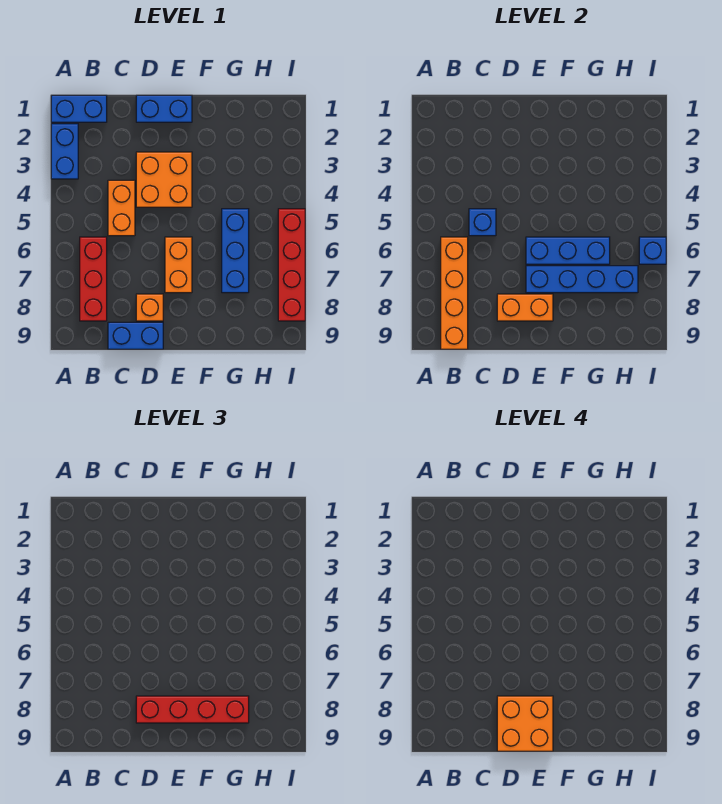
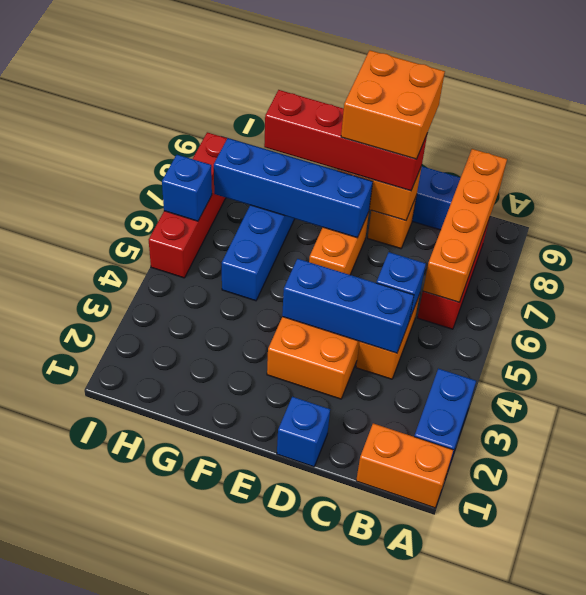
blue 1x2 brick [51,95,107,122] -> orange 1x2 brick [356,423,453,508]
blue 1x2 brick [136,95,192,122] -> blue 1x1 brick [277,397,330,467]
blue 1x3 brick [526,237,610,264] -> blue 1x3 brick moved to [282,259,414,353]

